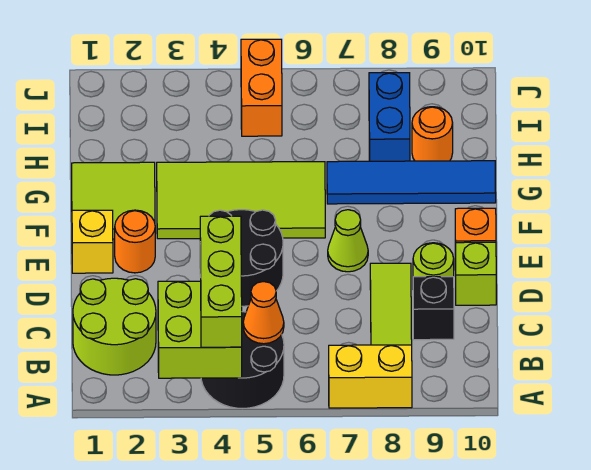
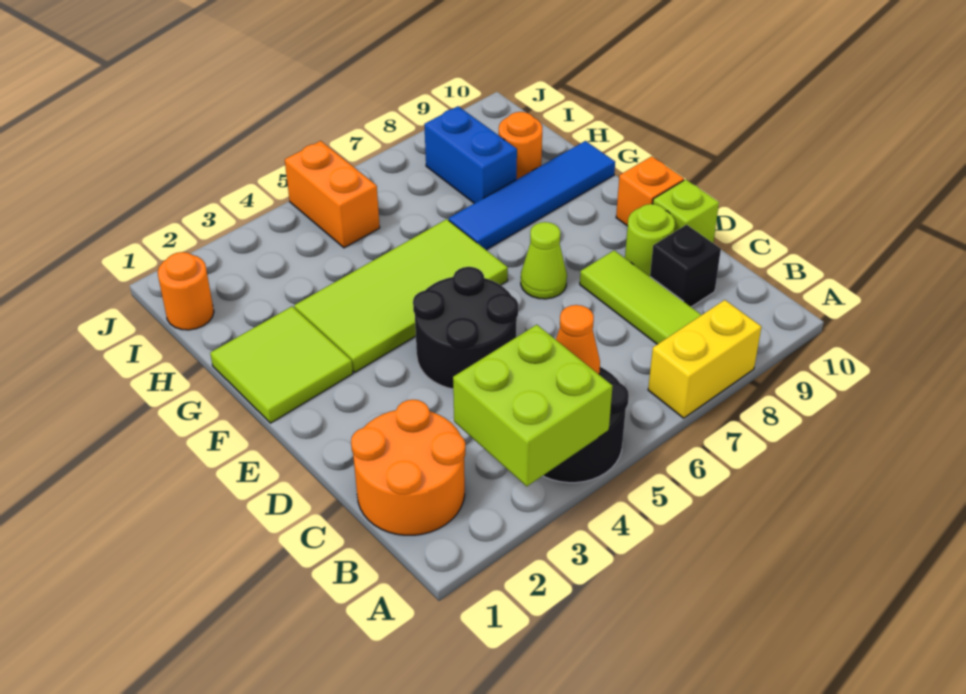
lime 1x3 brick [200,216,242,347] -> none
lime 2x2 round brick [73,278,156,375] -> orange 2x2 round brick [351,400,465,535]
yellow 1x1 brick [72,210,113,273] -> none
orange 1x1 round brick [115,210,155,273] -> orange 1x1 round brick moved to [158,252,214,330]

